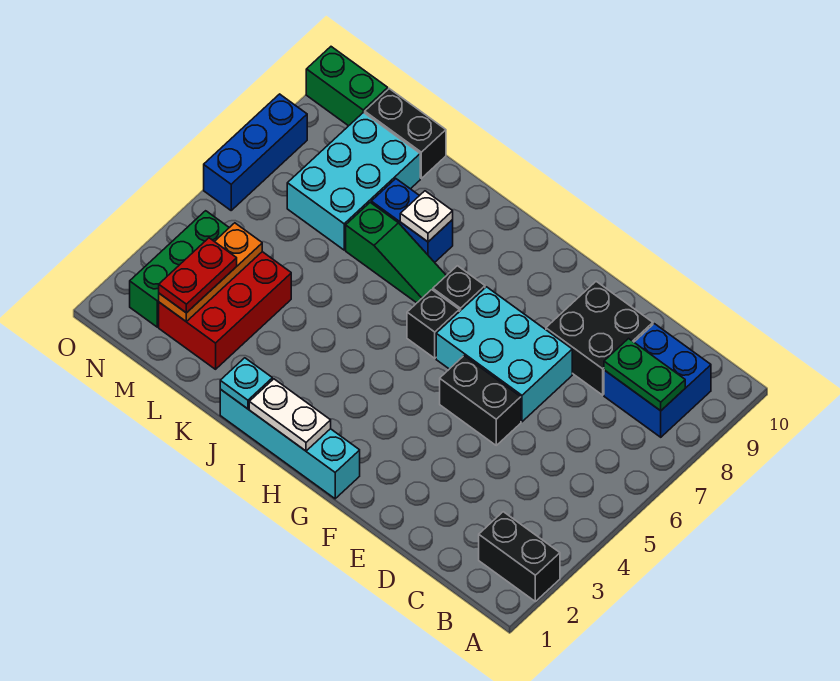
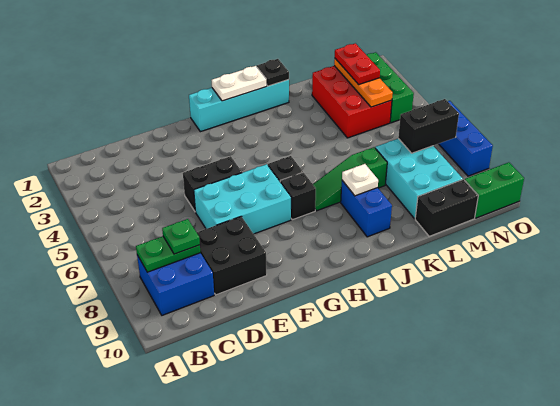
black 1x2 brick [479,512,560,601] -> black 1x2 brick moved to [398,99,459,153]
none -> green 1x1 plate [162,219,200,254]
cyan 1x1 plate [220,358,272,409] -> black 1x1 plate [257,59,289,86]
blue 1x2 brick [371,179,453,262] -> blue 1x2 brick turned to [341,181,392,237]

